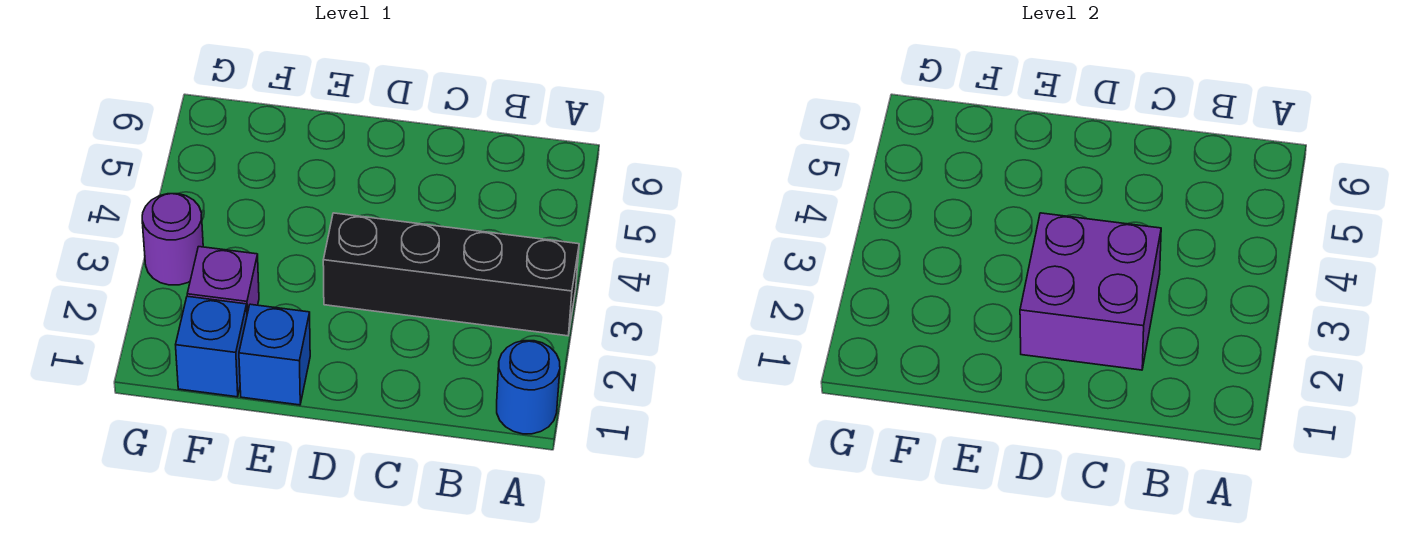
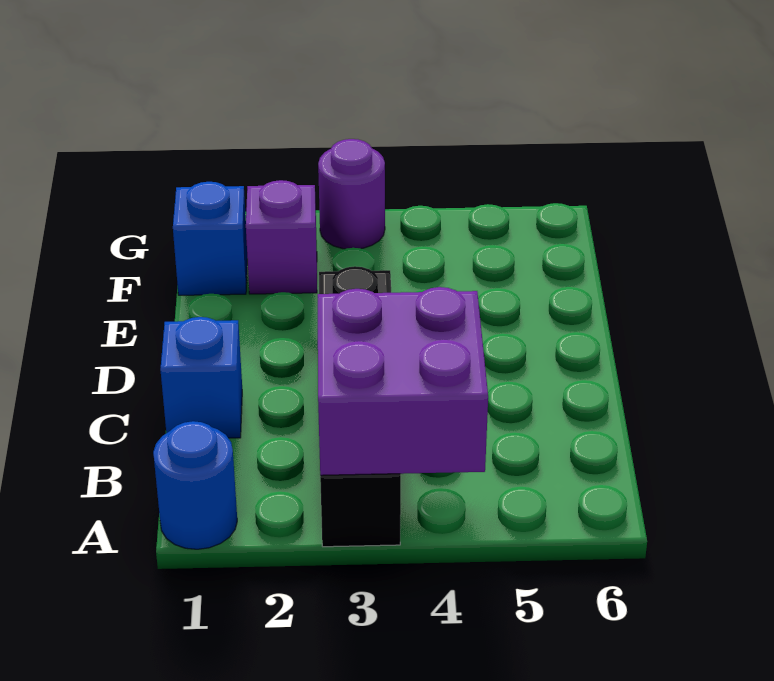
purple 2x2 brick [1020,213,1161,370] -> purple 2x2 brick moved to [318,287,488,475]
blue 1x1 brick [239,304,310,405] -> blue 1x1 brick moved to [160,317,242,438]

